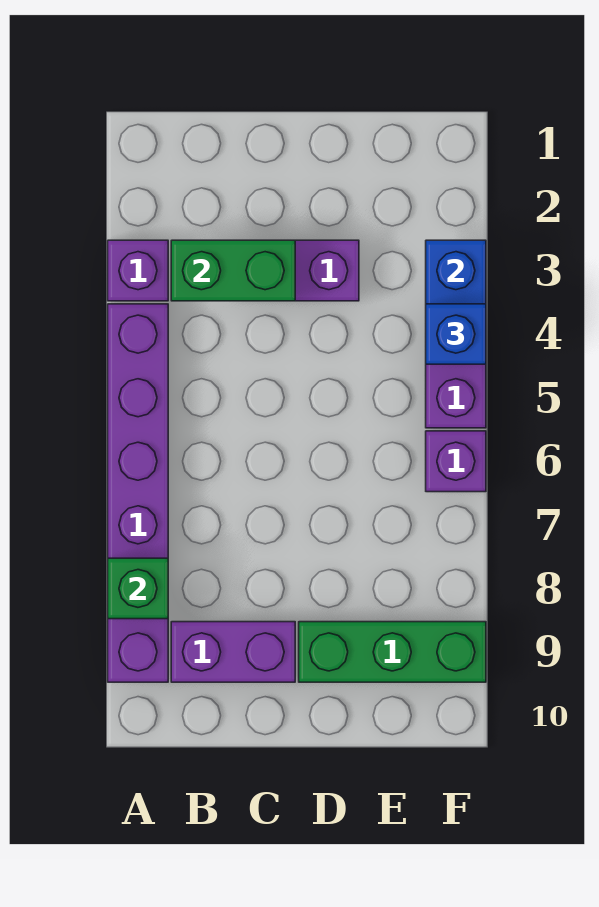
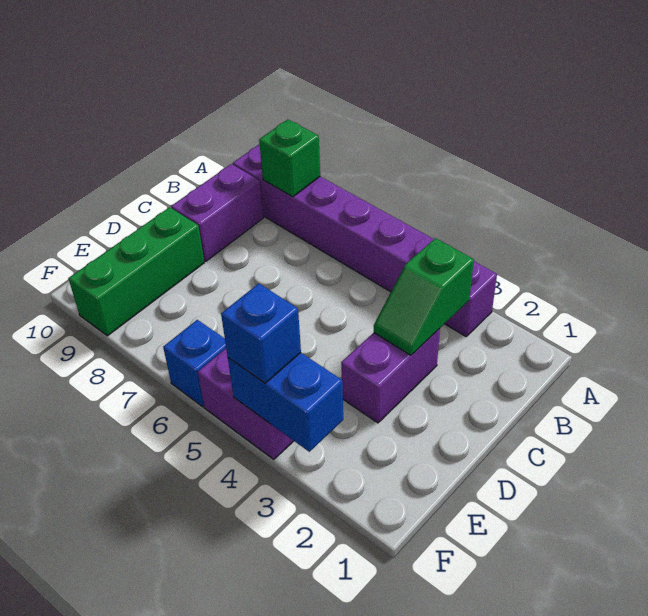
green 1x2 brick [171,240,295,301] -> green 1x2 slope [374,238,474,355]
purple 1x1 brick [426,431,486,492] -> blue 1x1 brick [163,320,226,407]

